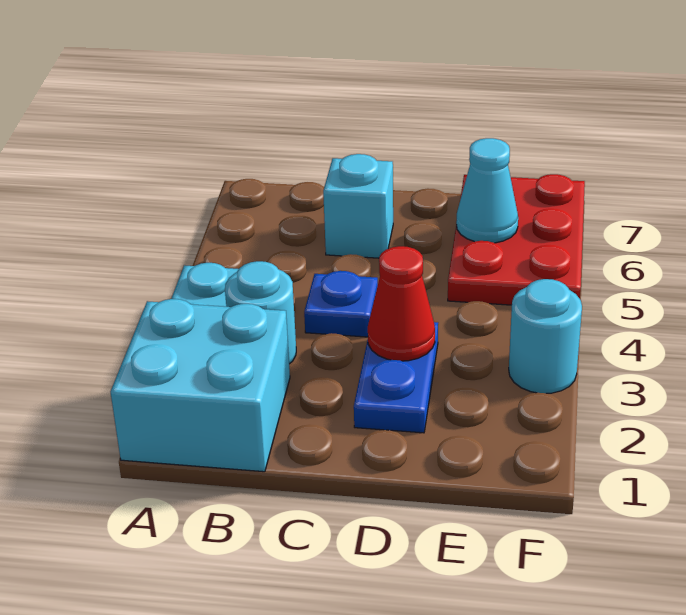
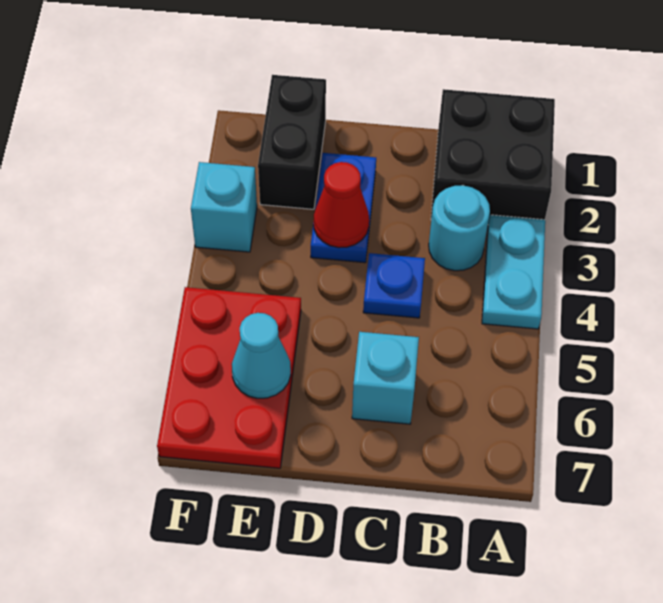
cyan 2x2 brick [111,299,290,472] -> black 2x2 brick [431,89,555,224]
none -> black 1x2 brick [258,75,326,209]
cyan 1x1 round brick [509,279,582,393] -> cyan 1x1 brick [191,162,257,252]

